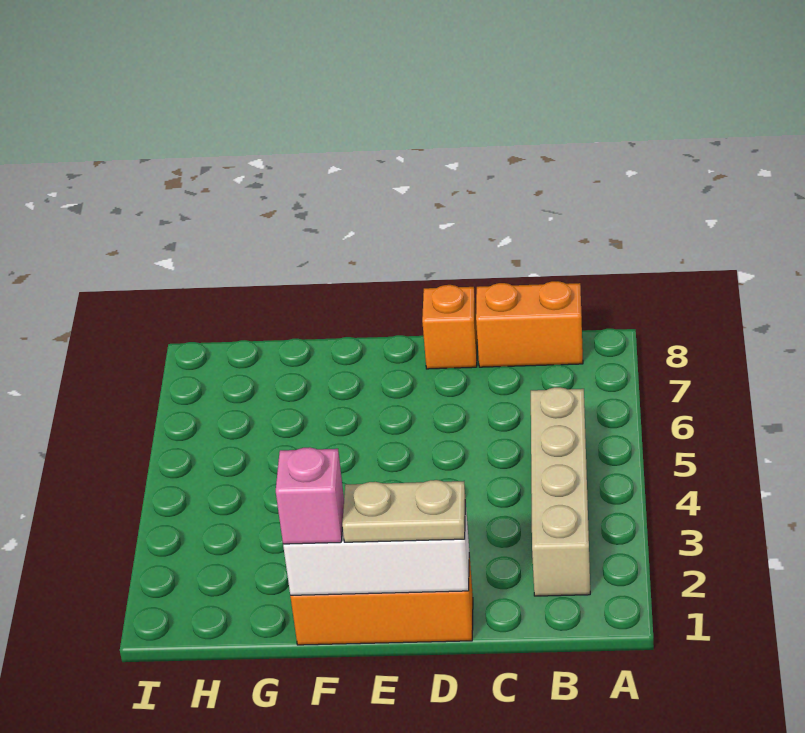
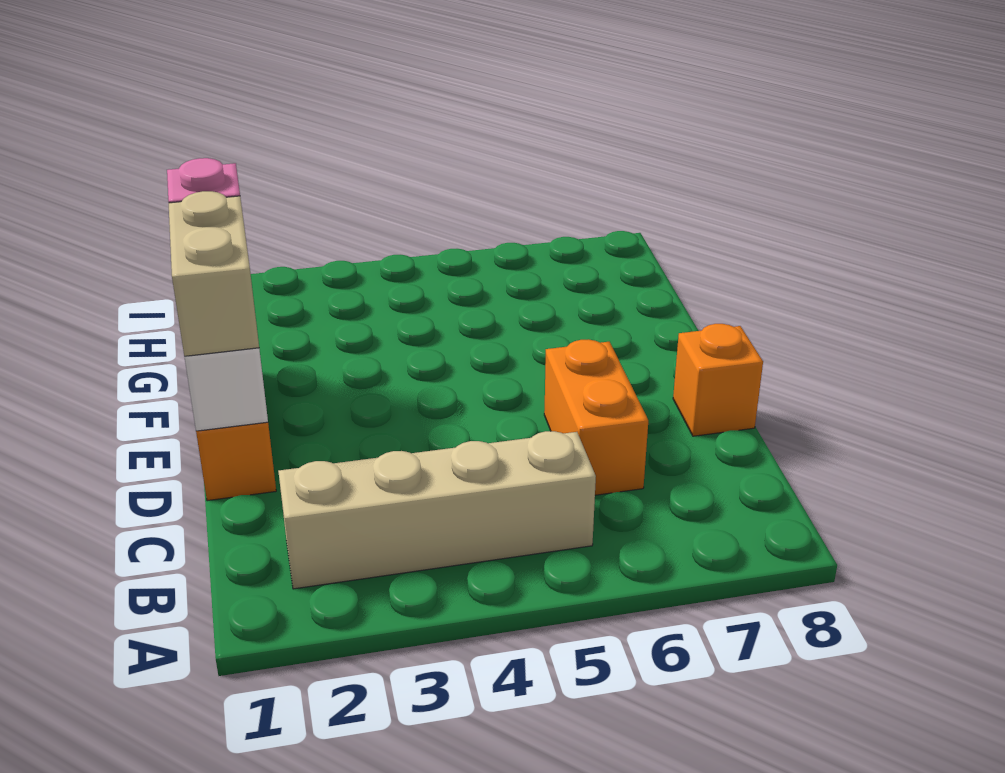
orange 1x2 brick [476,281,583,367] -> orange 1x2 brick moved to [544,339,648,495]
tan 1x2 plate [342,480,465,542] -> tan 1x2 brick [169,191,259,356]

